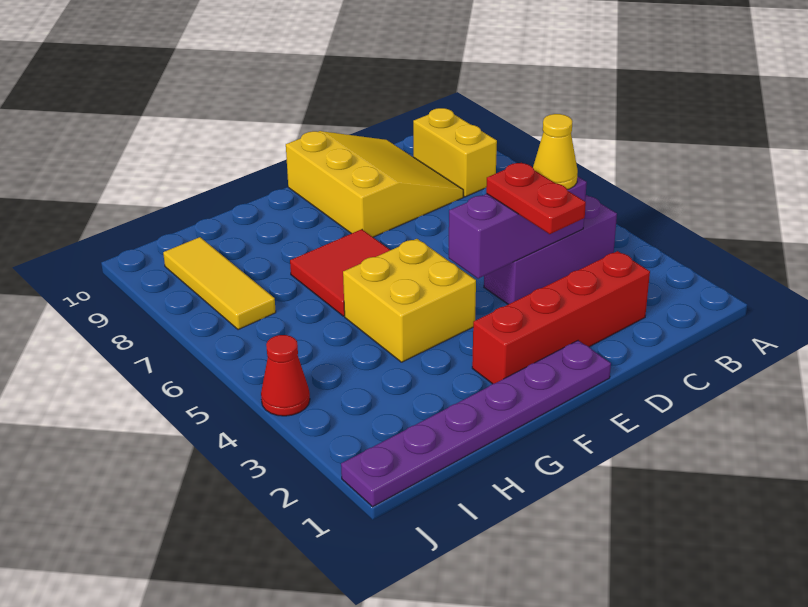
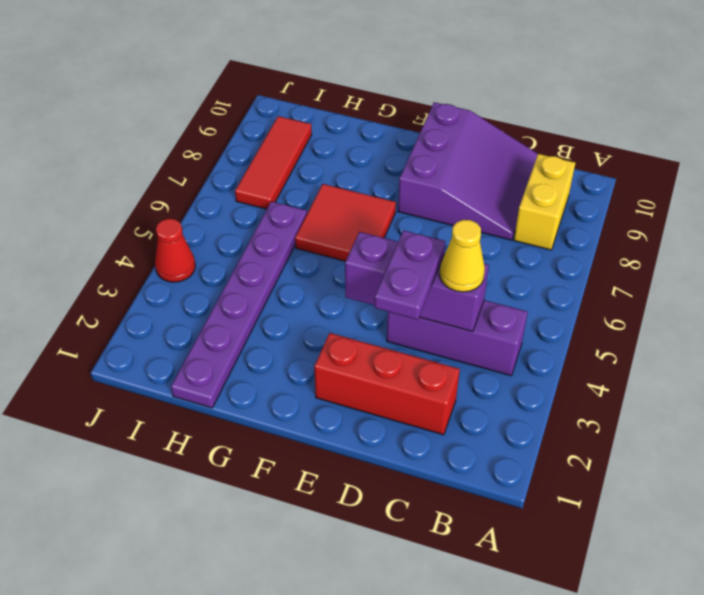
red 1x4 brick [472,251,650,384] -> red 1x3 brick [314,333,460,435]
yellow 3x3 slope [286,131,463,237] -> purple 3x3 slope [398,102,538,240]
red 1x2 plate [486,163,586,234] -> purple 1x2 plate [374,230,445,320]
purple 1x6 plate [341,340,611,507] -> purple 1x6 plate turned to [171,201,307,408]
yellow 2x2 brick [343,239,476,362] -> none
yellow 1x3 tile [163,237,276,330] -> red 1x3 tile [235,116,312,209]

